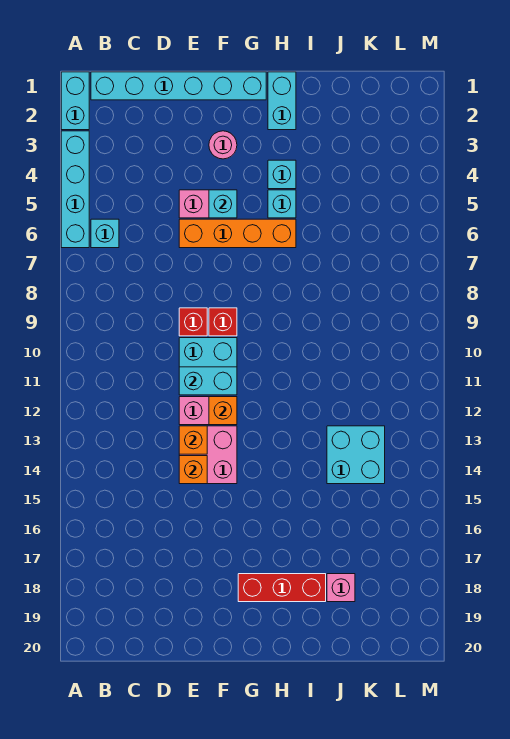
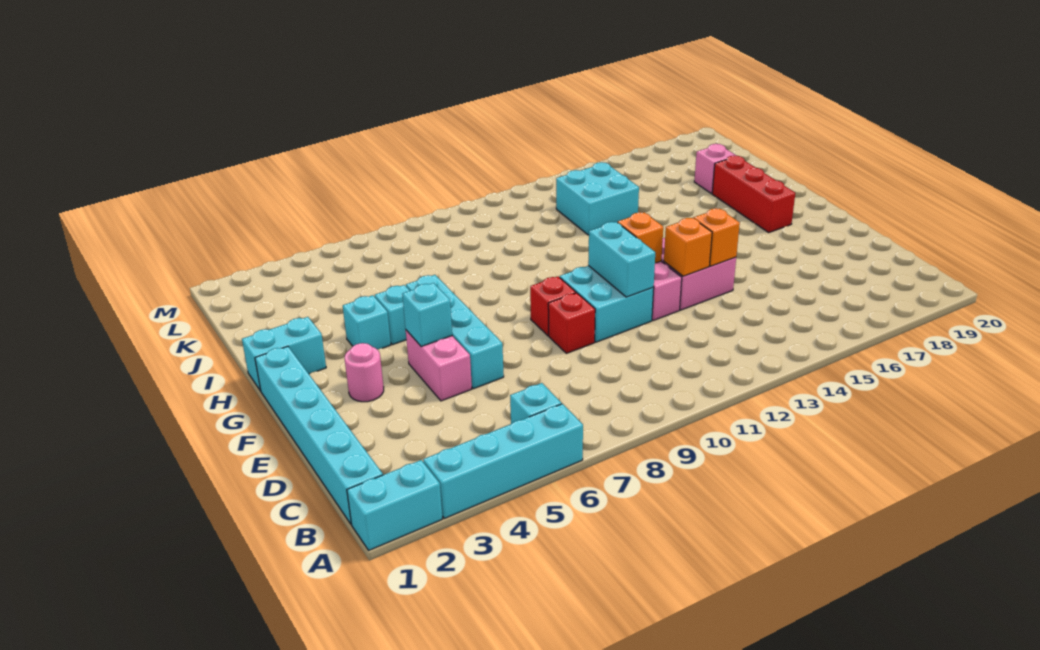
orange 1x4 brick [179,219,296,248] -> cyan 1x4 brick [406,275,504,389]

